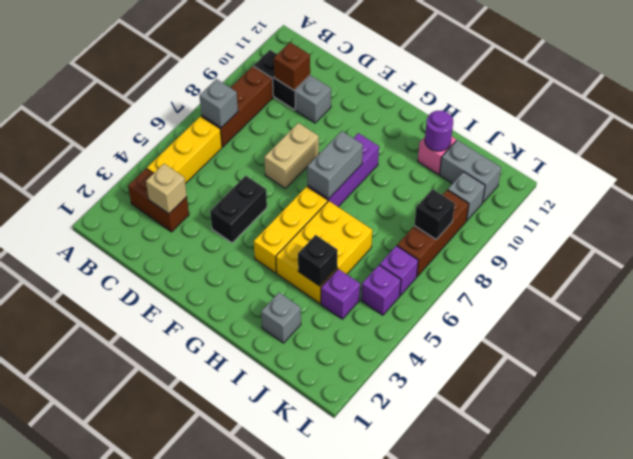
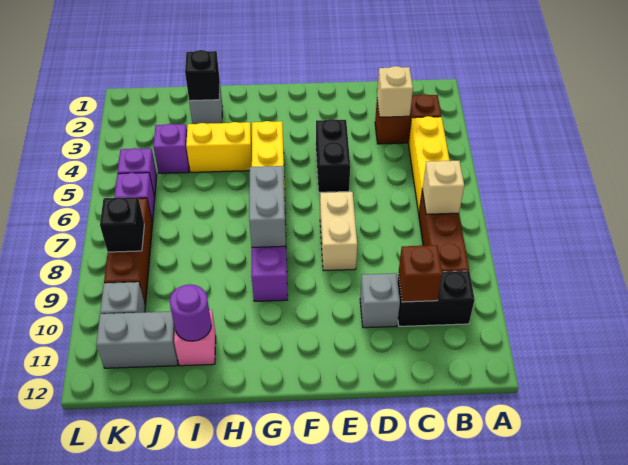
grey 1x1 brick [199,79,238,128] -> tan 1x1 brick [422,161,464,214]
yellow 2x3 brick [276,201,372,304] -> yellow 1x2 brick [186,122,252,172]
black 1x1 brick [298,235,338,286] -> black 1x1 brick moved to [185,50,220,101]

